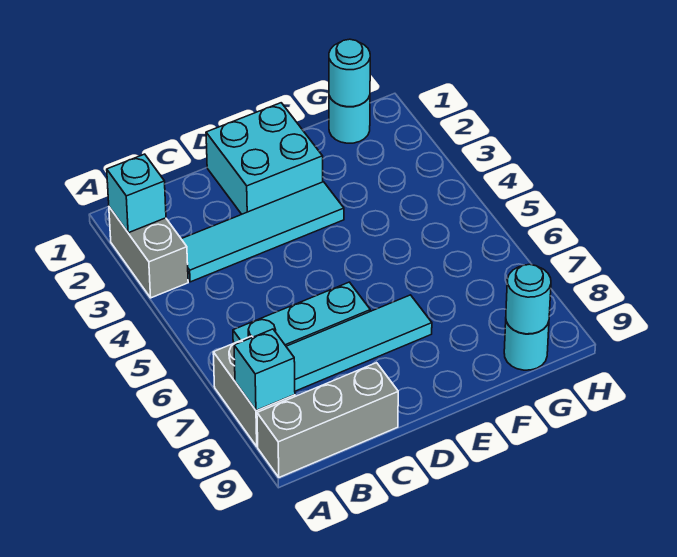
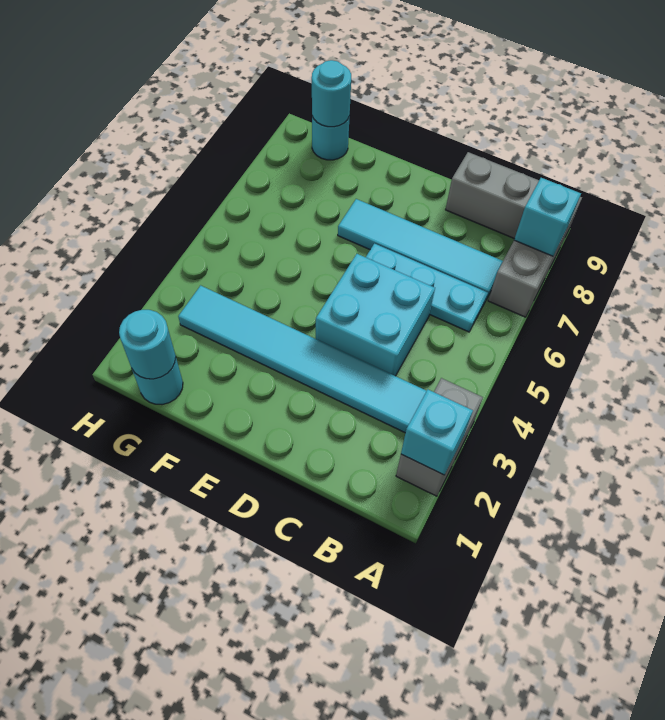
cyan 1x4 tile [182,182,344,282] -> cyan 1x6 tile [178,285,426,433]
cyan 2x2 brick [206,103,323,214] -> cyan 2x2 brick moved to [316,254,435,376]

